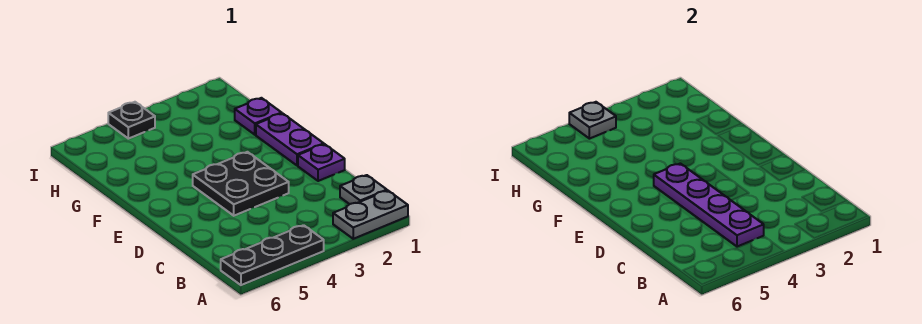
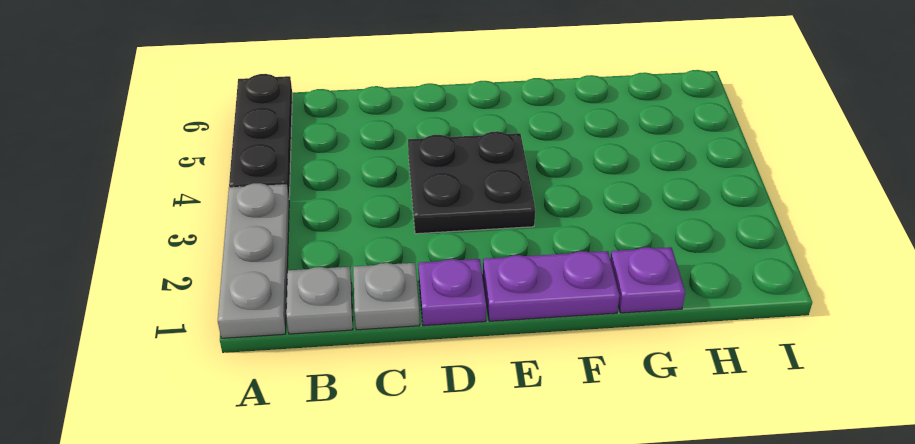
grey 1x2 plate [333,191,408,239] -> grey 1x3 plate [218,183,289,338]
purple 1x4 plate [654,163,764,247] -> none
black 1x1 plate [108,102,155,139] -> none
grey 1x1 plate [569,102,616,139] -> grey 1x1 plate moved to [353,263,420,330]

